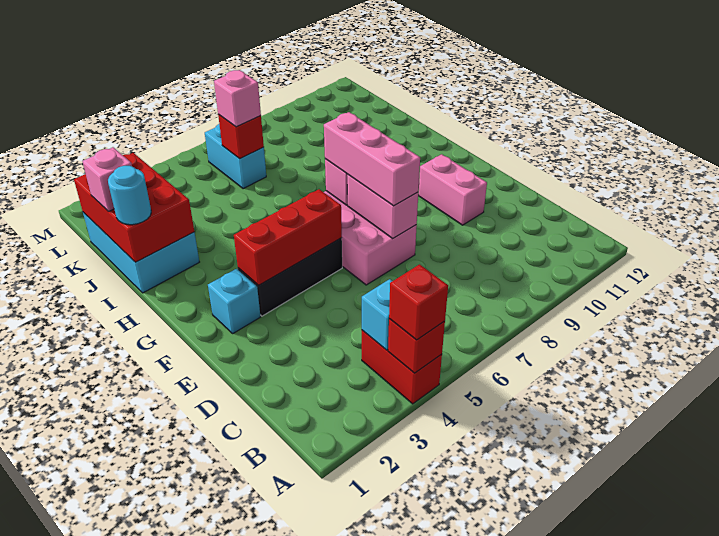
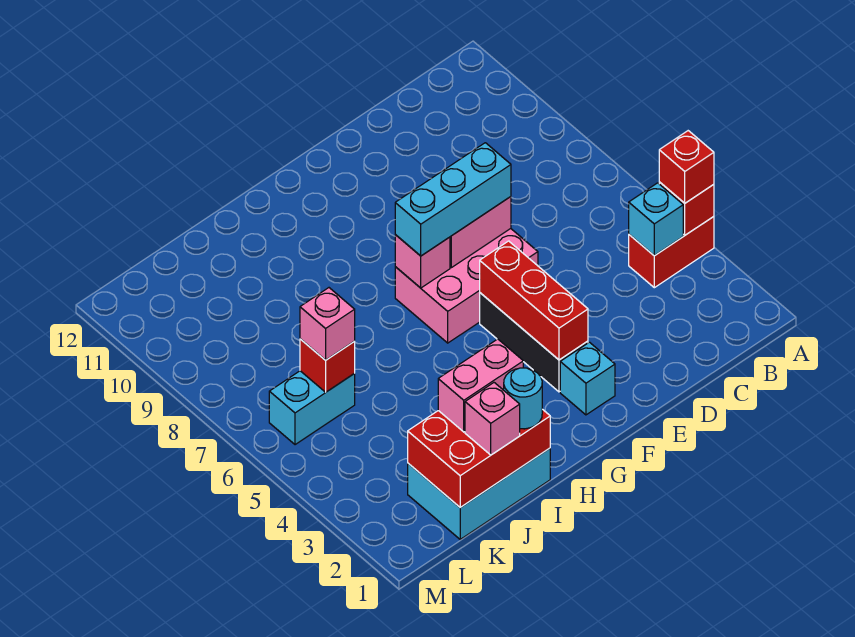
pink 1x3 brick [324,112,420,206] -> cyan 1x3 brick [395,143,511,256]
pink 1x2 brick [419,154,487,225] -> pink 1x2 brick moved to [438,339,523,432]

